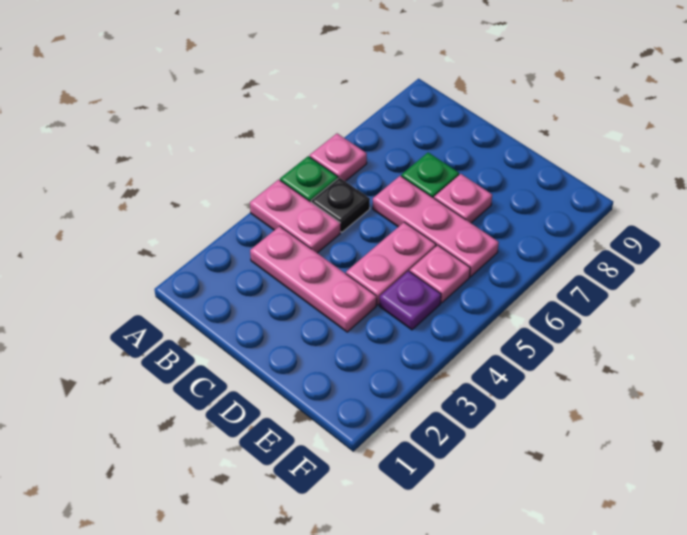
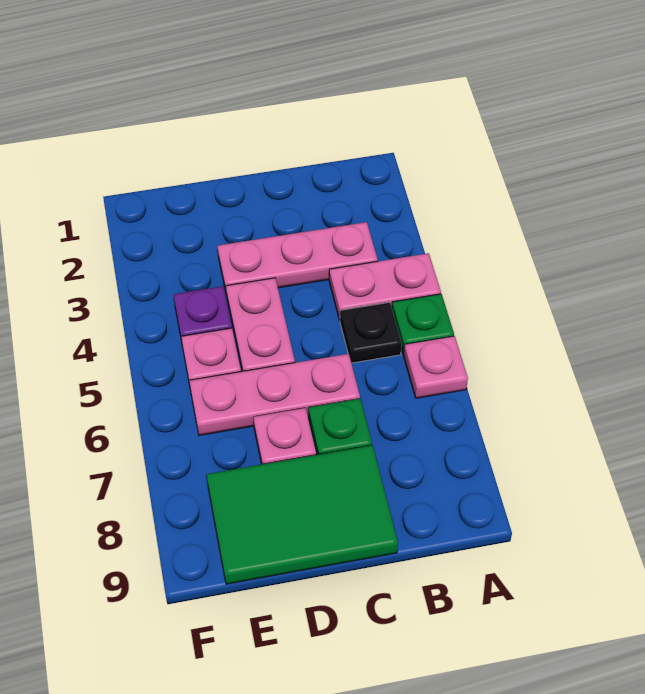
none -> green 2x3 tile [207,445,398,584]

